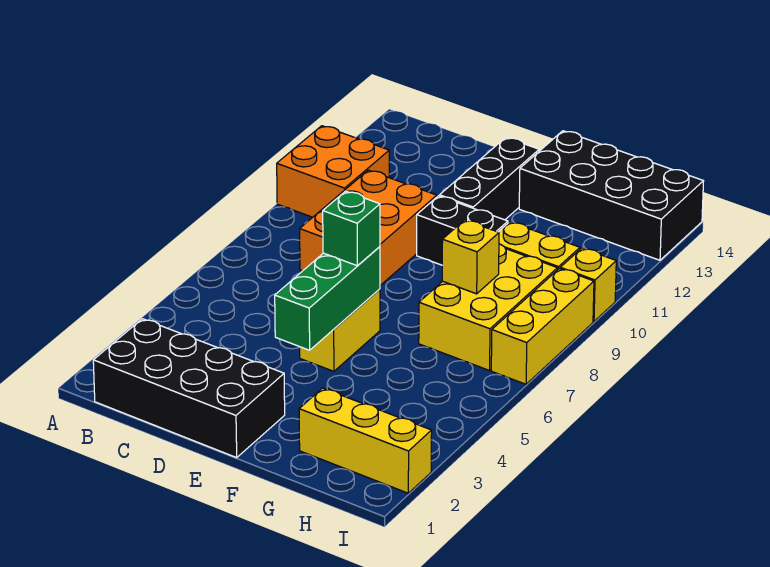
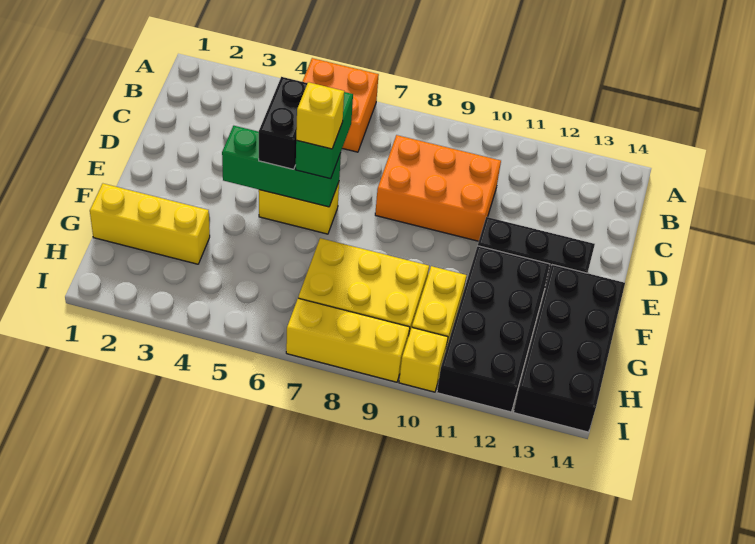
orange 2x2 brick [277,126,389,217] -> orange 2x2 brick moved to [302,58,379,152]
black 2x4 brick [93,319,285,458] -> black 2x4 brick moved to [437,246,550,412]
green 1x1 brick [323,191,380,266] -> green 1x2 brick [296,92,353,179]
black 1x2 brick [417,196,508,265] -> black 1x2 brick moved to [259,77,307,169]
yellow 1x3 brick [299,388,432,493] -> yellow 1x3 brick turned to [90,184,210,264]
yellow 1x1 brick [442,220,499,294] -> yellow 1x1 brick moved to [296,82,344,149]

